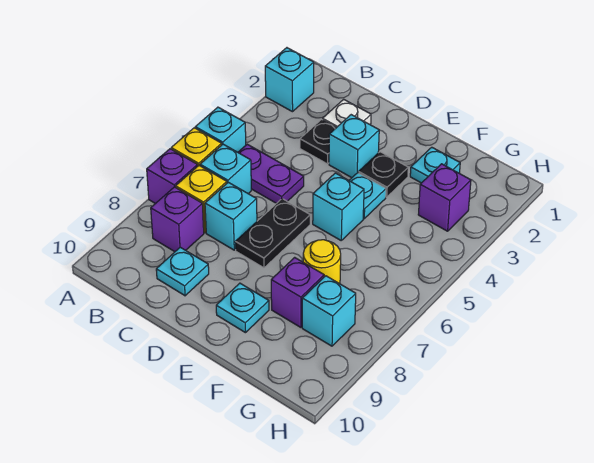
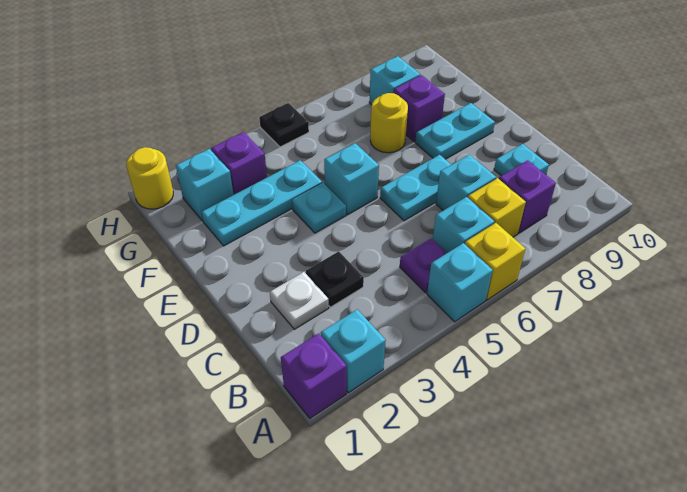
purple 1x1 brick [147,149,198,204] -> purple 1x1 brick moved to [281,333,347,418]
purple 1x2 plate [238,144,304,204] -> purple 1x1 plate [400,238,447,293]
cyan 1x1 brick [329,115,379,178] -> cyan 1x1 brick moved to [176,149,234,221]
black 1x2 plate [235,199,310,268] -> cyan 1x2 plate [380,155,451,221]
black 1x1 plate [359,152,408,197] -> black 1x1 plate moved to [259,103,309,147]
cyan 1x1 plate [216,283,269,333] -> cyan 1x2 plate [415,103,495,159]
cyan 1x1 plate [410,147,460,183] -> cyan 1x3 plate [201,160,322,246]
none -> yellow 1x1 round brick [126,147,173,209]

